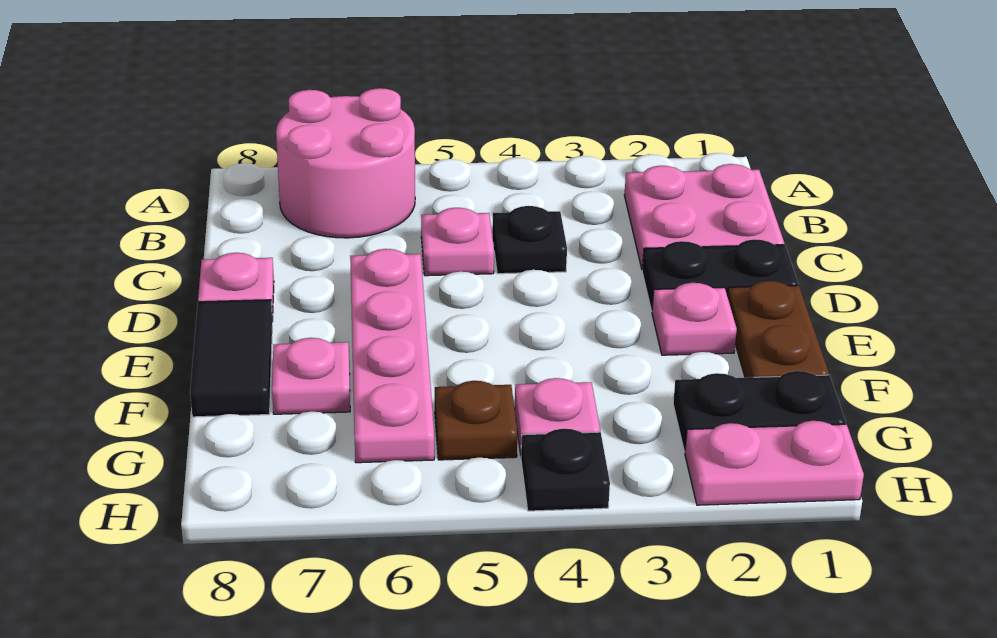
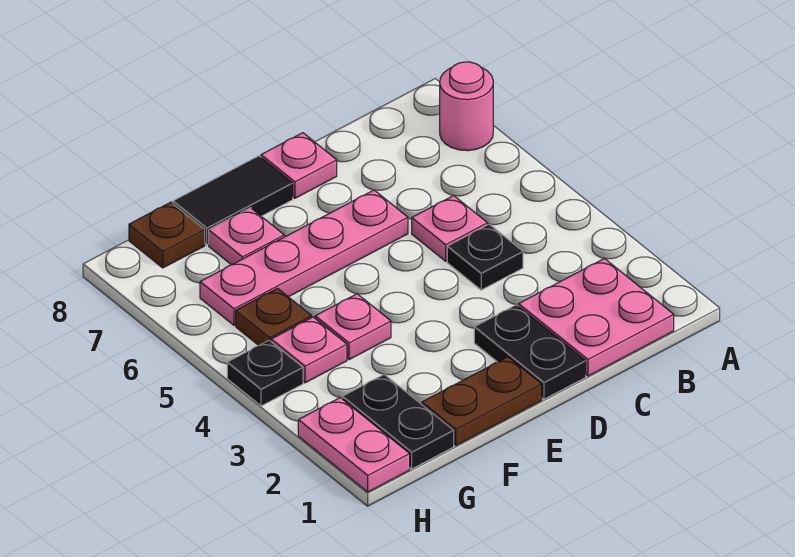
pink 2x2 round brick [276,88,415,238] -> pink 1x1 round brick [440,62,493,151]
pink 1x1 plate [652,283,737,355] -> pink 1x1 plate moved to [315,294,391,360]
none -> brown 1x1 plate [129,202,205,268]

